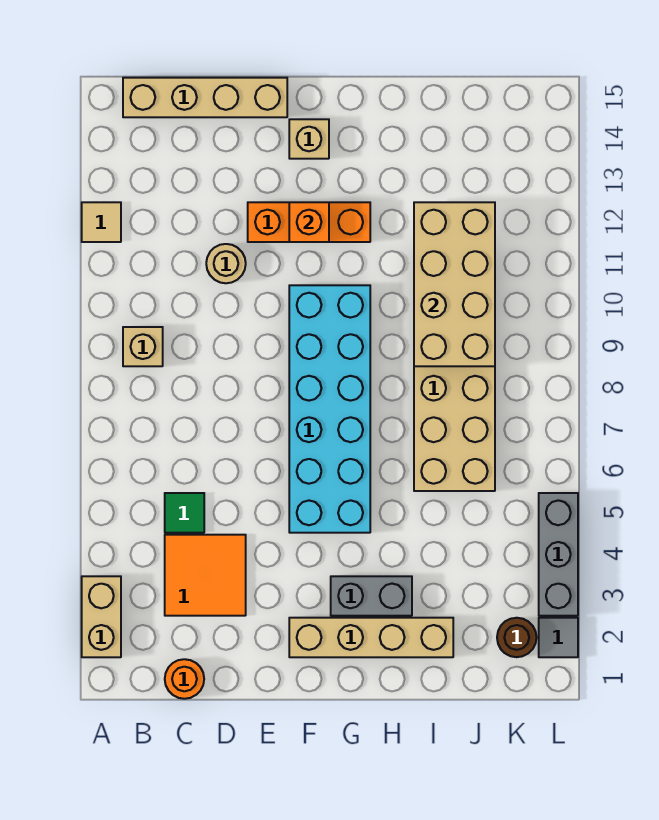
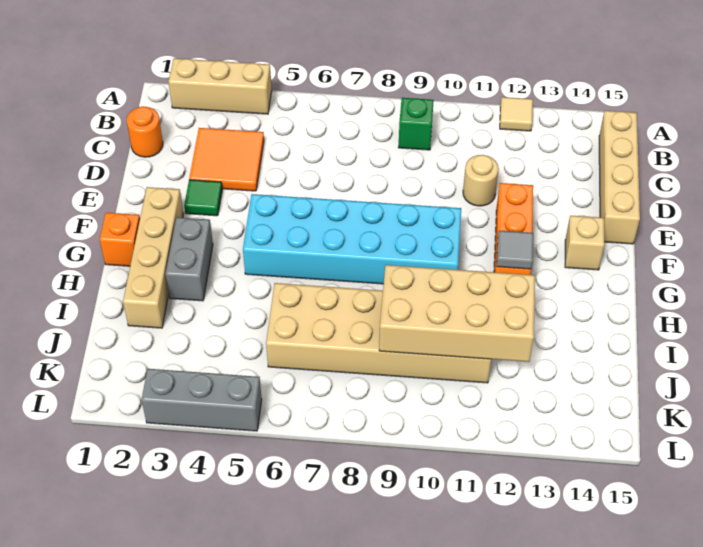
tan 1x2 brick [82,576,121,657] -> tan 1x3 brick [169,58,272,114]
tan 1x1 brick [123,327,163,366] -> green 1x1 brick [398,98,434,150]
green 1x1 tile [165,493,204,533] -> green 1x1 tile moved to [184,180,222,216]
orange 1x1 brick [289,202,329,242] -> orange 1x1 brick moved to [100,213,140,266]
brown 1x1 round brick [497,618,536,657] -> none
grey 1x1 tile [539,618,578,657] -> grey 1x1 tile moved to [497,231,533,269]

